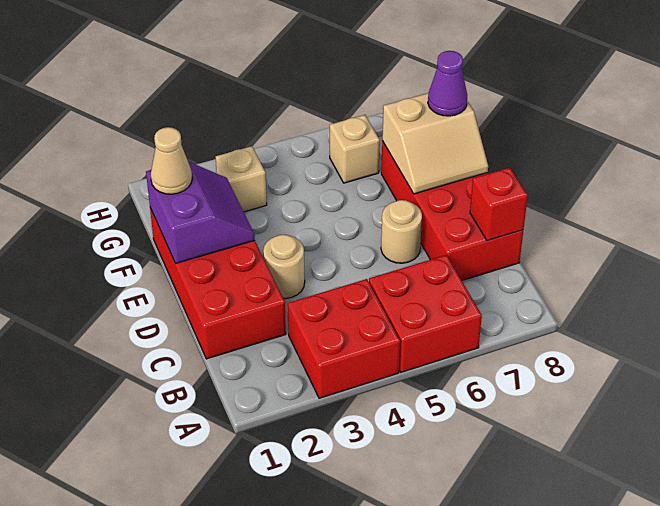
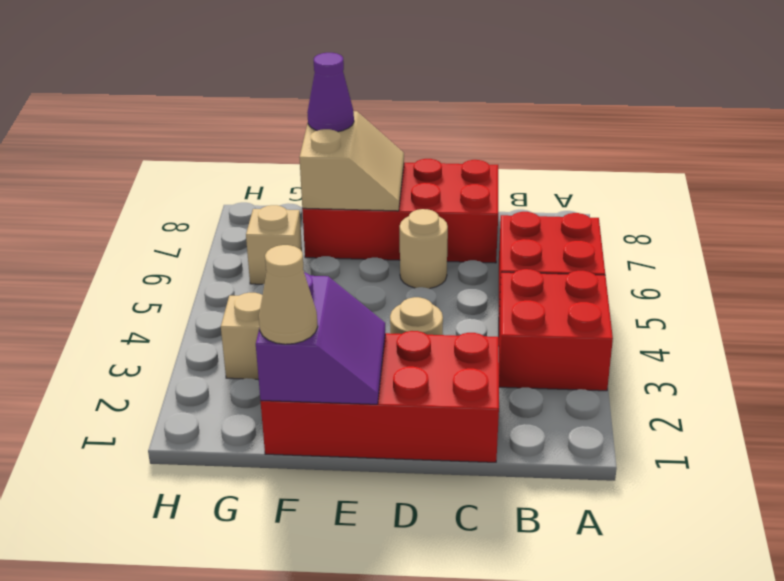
red 1x1 brick [470,168,528,241] -> none
purple 2x2 slope [146,162,255,263] -> purple 2x2 slope turned to [256,272,385,404]

